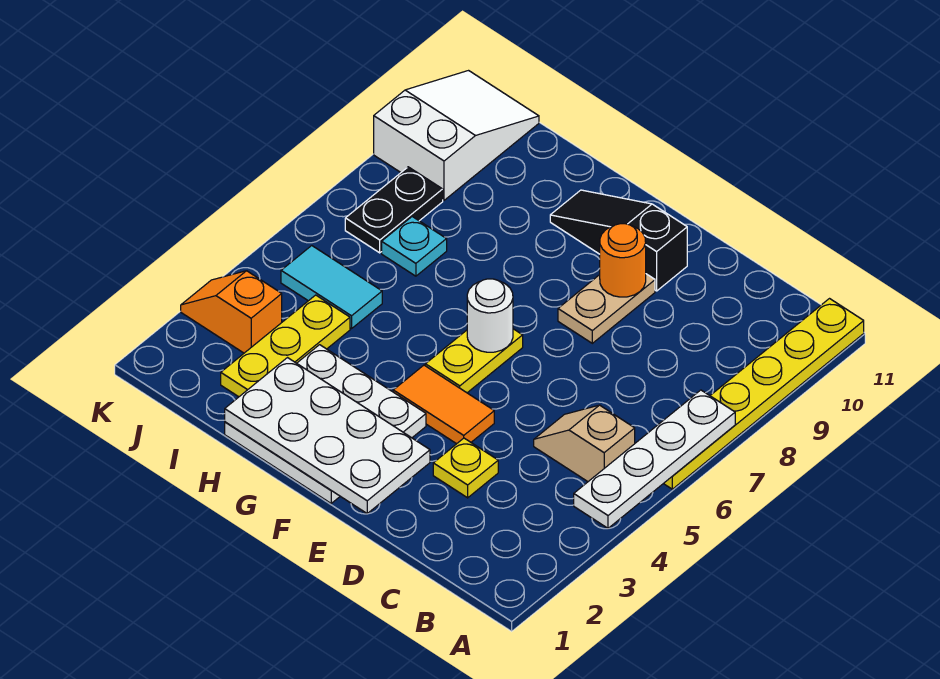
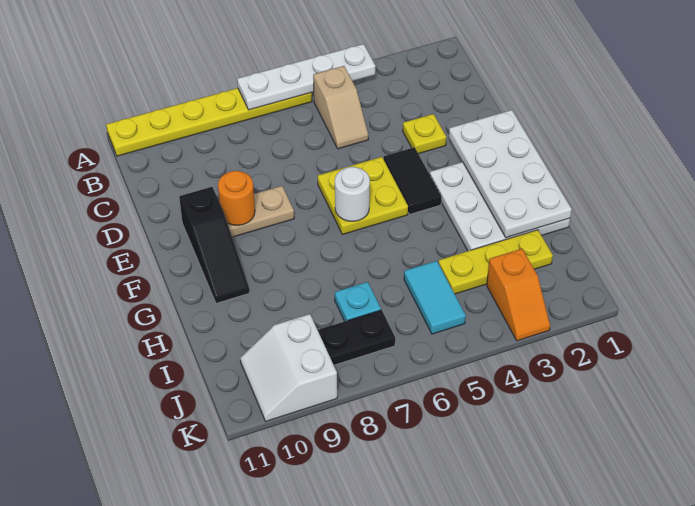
orange 1x2 tile [393,365,494,444] -> black 1x2 tile [384,147,441,214]
yellow 1x2 plate [425,329,523,393] -> yellow 2x2 plate [317,157,408,234]
white 2x3 slope [374,71,539,200] -> white 2x2 slope [240,314,337,421]

